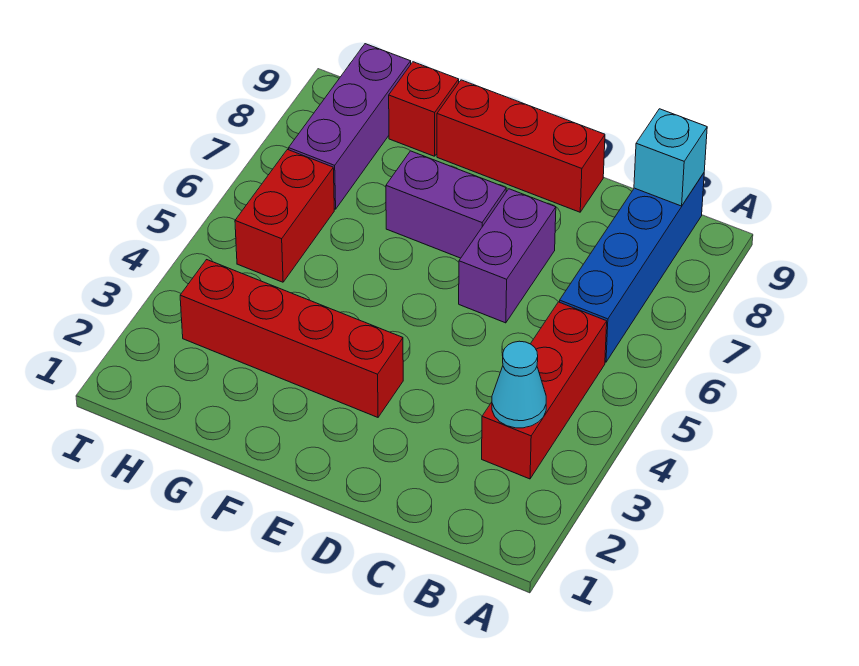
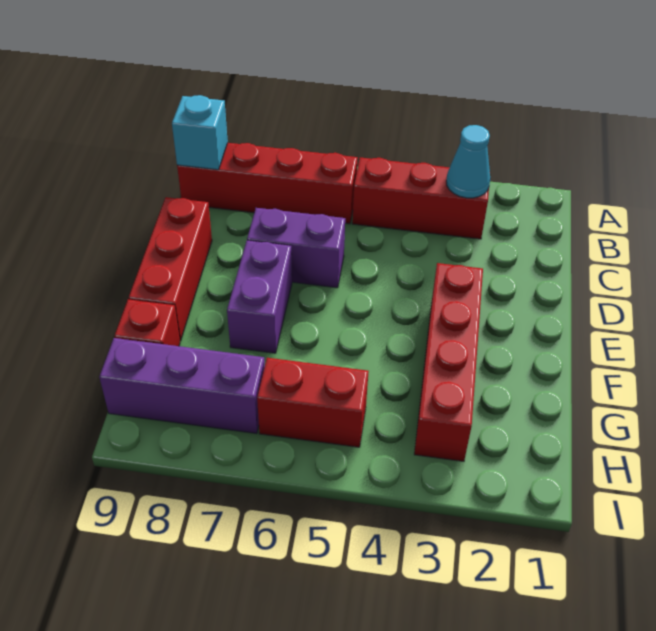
blue 1x4 brick [560,173,704,362] -> red 1x4 brick [177,143,358,224]

